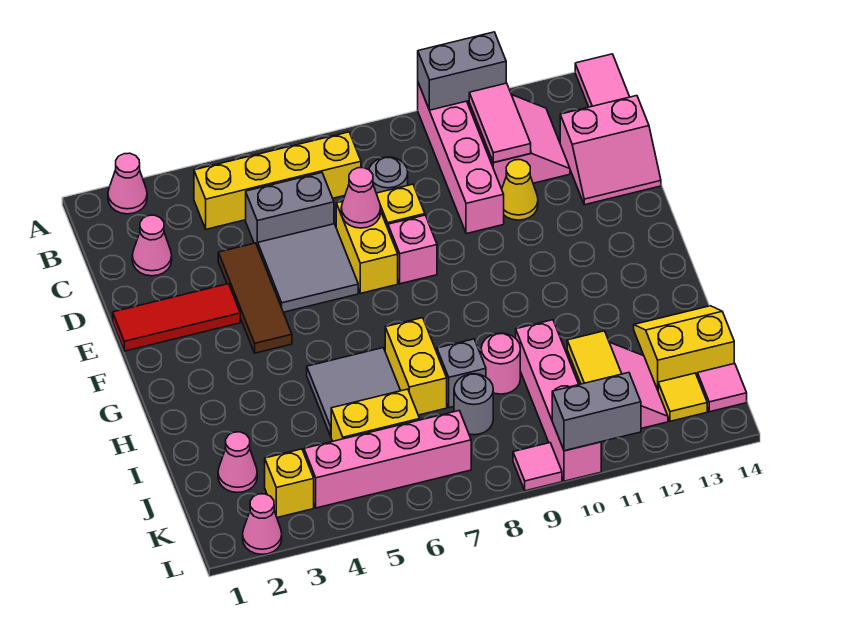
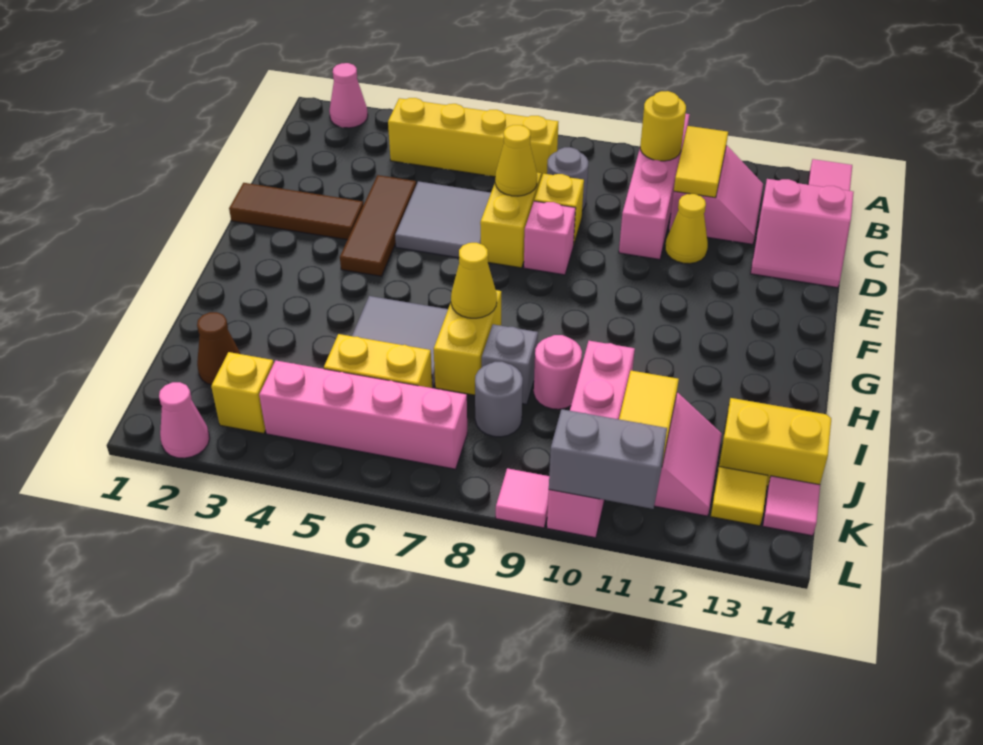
grey 1x2 brick [418,32,506,110] -> none
none -> yellow 1x1 round brick [640,91,686,161]
pink 1x2 tile [469,83,531,163] -> yellow 1x2 tile [674,126,728,198]
pink 1x1 cone [132,215,172,276] -> none
grey 1x2 brick [246,173,334,247] -> none
pink 1x1 cone [341,168,381,228] -> yellow 1x1 cone [495,125,537,196]
red 1x3 tile [113,284,240,351] -> brown 1x3 tile [229,183,363,240]
none -> yellow 1x1 cone [451,243,497,318]
pink 1x1 cone [218,432,257,493] -> brown 1x1 cone [197,312,241,385]

